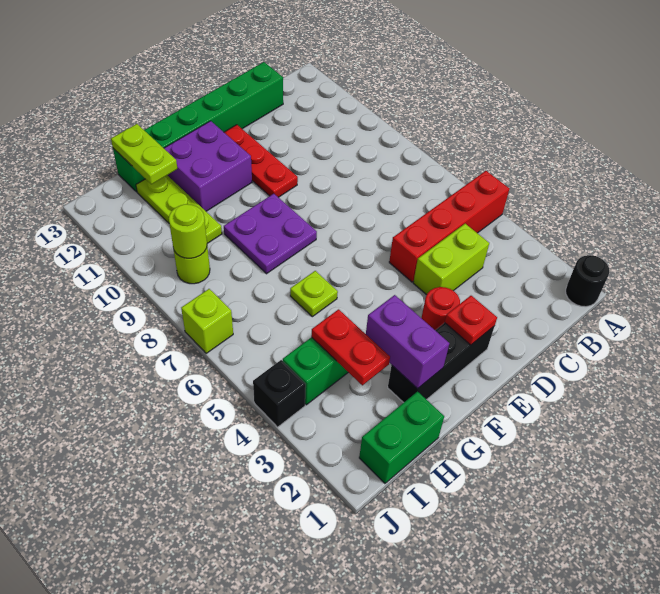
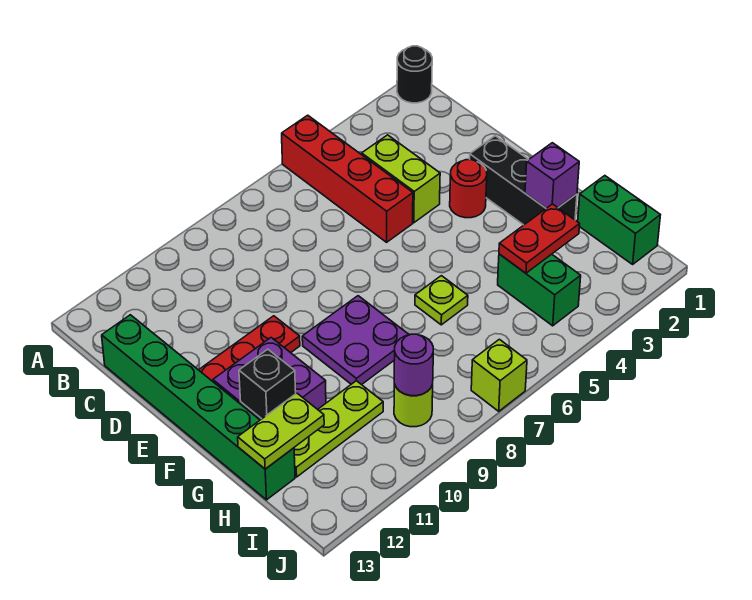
red 1x1 plate [445,296,497,345] -> none
purple 1x2 brick [366,295,449,389] -> purple 1x1 brick [525,143,579,208]
lime 1x1 round brick [169,204,207,258] -> purple 1x1 round brick [394,334,433,396]
black 1x1 brick [253,360,306,427] -> black 1x1 brick moved to [239,349,296,419]

